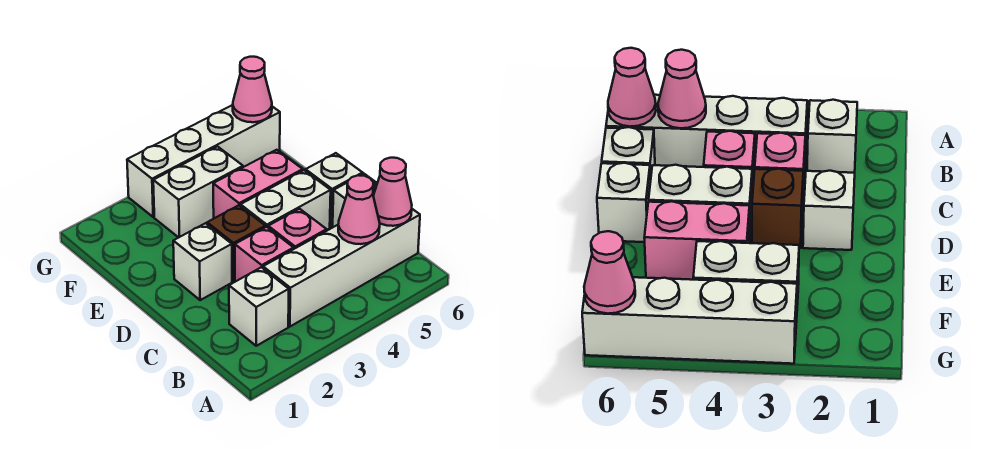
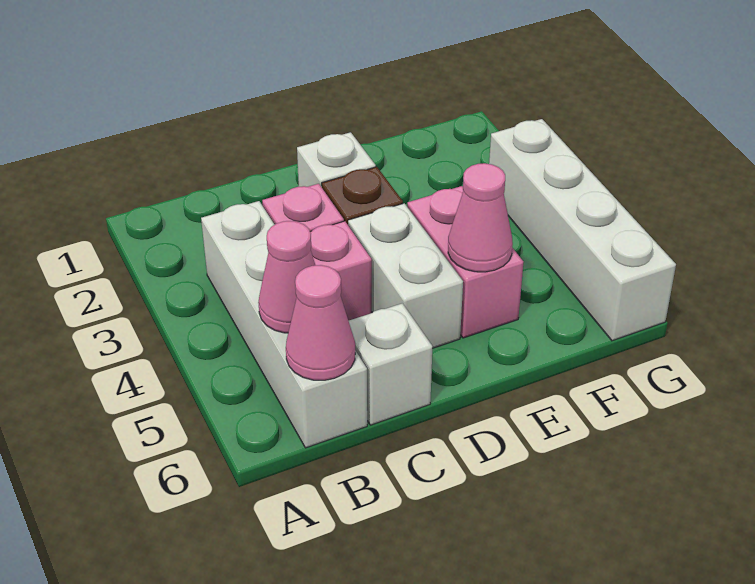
white 1x1 brick [229,267,289,346] -> none
white 1x1 brick [306,153,363,227] -> none
white 1x2 brick [153,146,243,238] -> none
pink 1x1 cone [233,57,272,122] -> pink 1x1 cone moved to [448,163,513,272]

